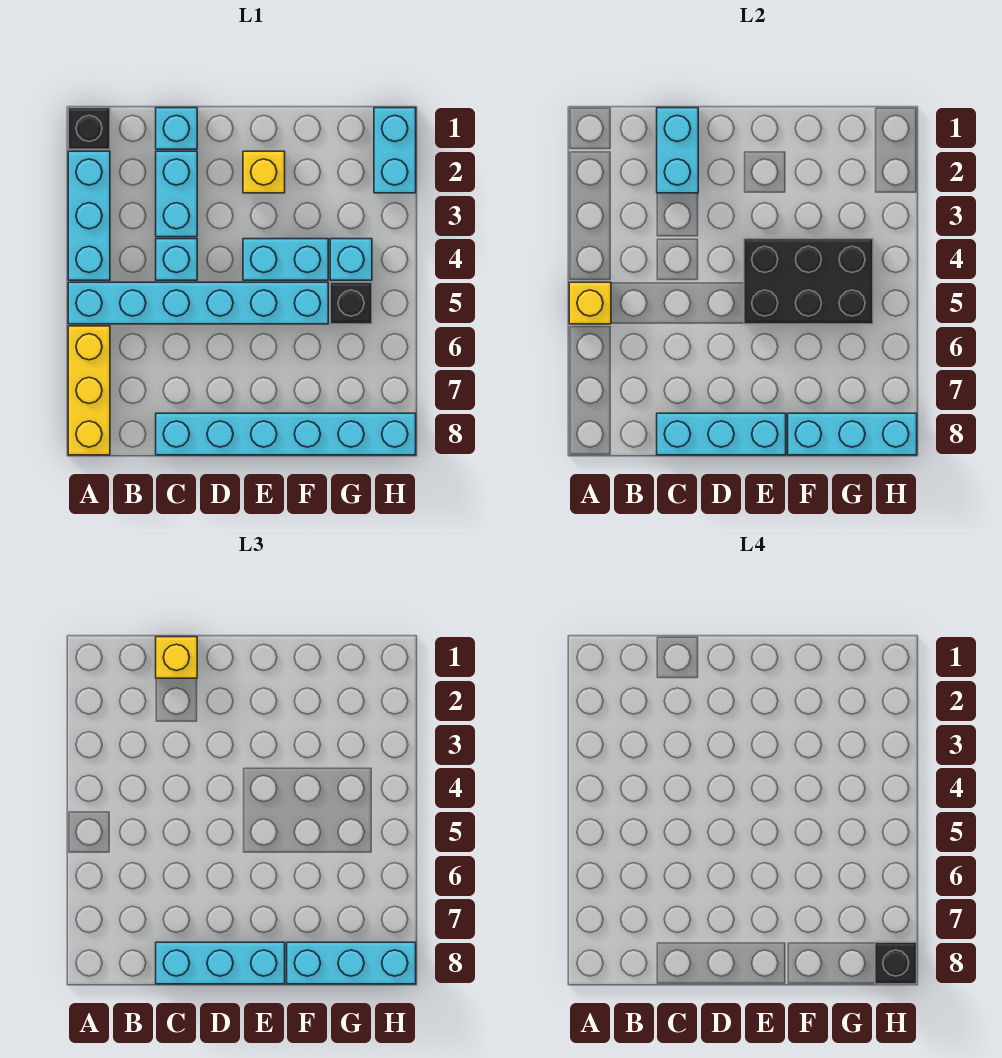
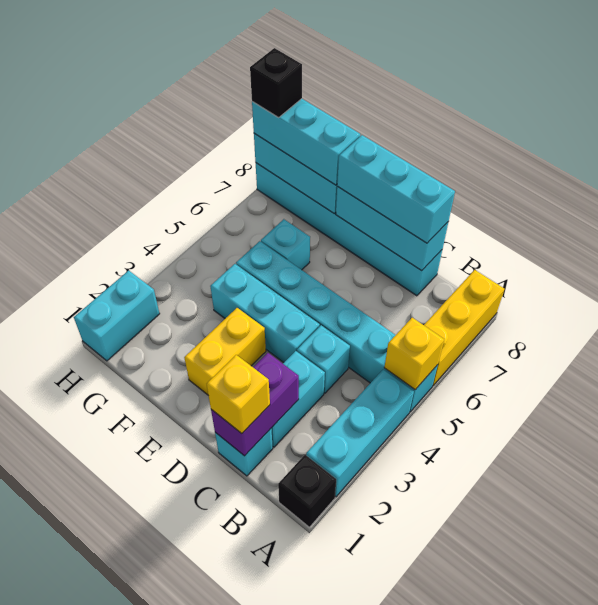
cyan 1x2 brick [657,108,698,193] -> purple 1x2 brick [211,353,299,456]
yellow 1x1 brick [243,151,285,193] -> yellow 1x2 brick [184,308,266,395]
cyan 1x2 brick [243,239,328,280] -> cyan 1x3 brick [210,264,320,362]
black 2x3 brick [744,239,873,324] -> none
cyan 1x1 brick [330,239,372,280] -> cyan 1x1 brick moved to [261,219,310,270]
black 1x1 brick [330,282,372,324] -> none

